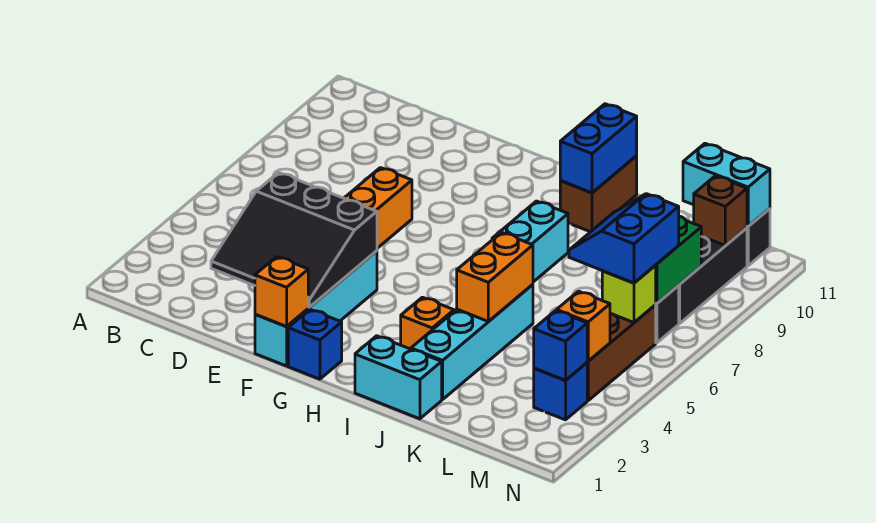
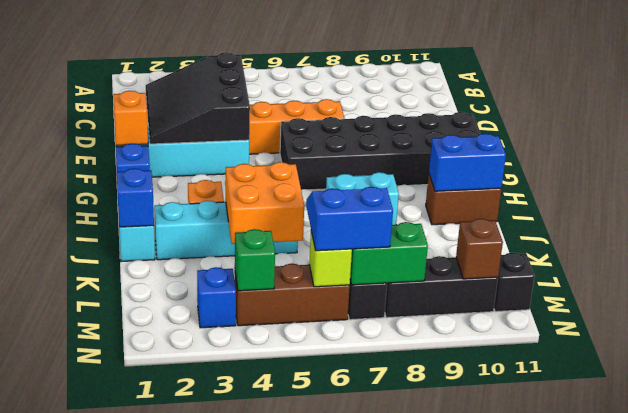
none -> black 2x6 brick [280,112,481,190]
orange 1x2 brick [457,232,533,322] -> orange 2x2 brick [226,162,304,244]
cyan 1x2 brick [683,143,770,226] -> none
blue 1x1 brick [534,311,587,380] -> blue 1x1 brick moved to [117,168,154,227]
orange 1x1 brick [557,291,610,361] -> green 1x1 brick [235,229,275,291]

